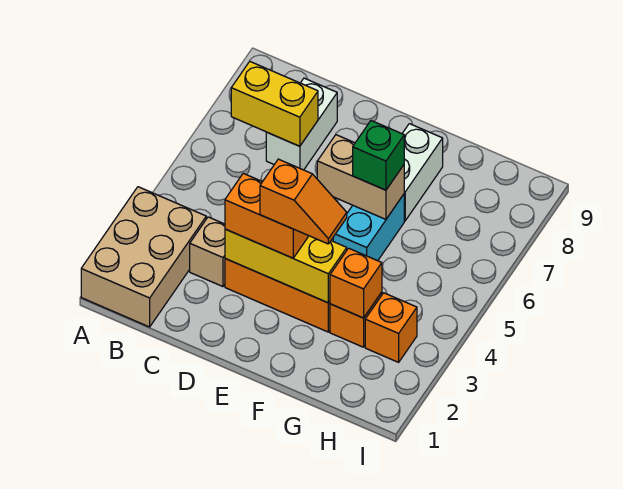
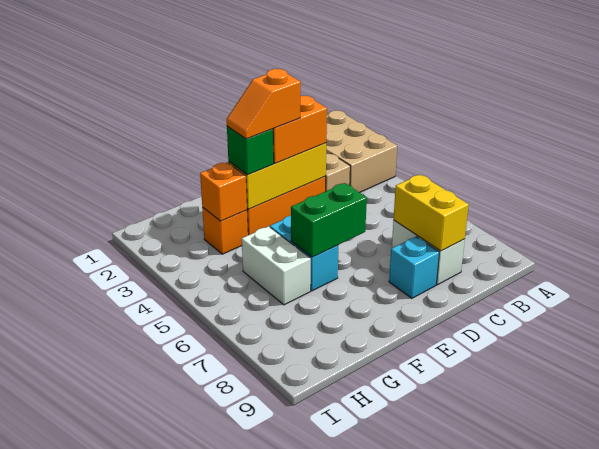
yellow 1x2 brick [231,61,318,146] -> yellow 1x2 brick turned to [394,175,469,251]
none -> cyan 1x1 brick [389,237,439,298]
tan 1x2 brick [317,135,404,219] -> green 1x2 brick [291,183,367,257]
green 1x1 brick [353,121,404,190] -> green 1x1 brick moved to [227,126,274,175]
white 1x2 brick [402,124,443,221] -> white 1x2 brick moved to [242,226,311,305]
orange 1x1 brick [365,293,417,362] -> none

